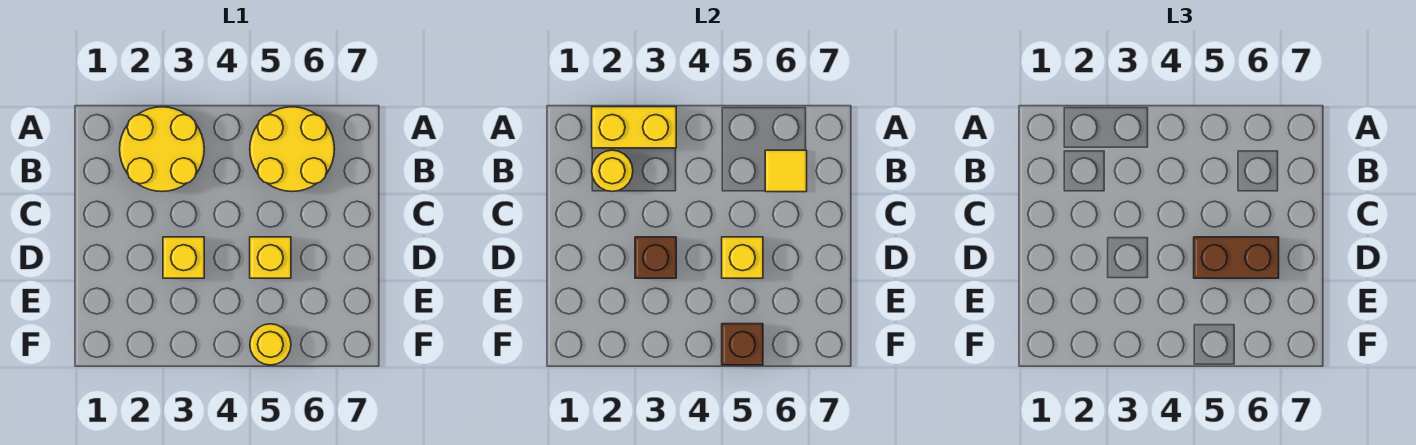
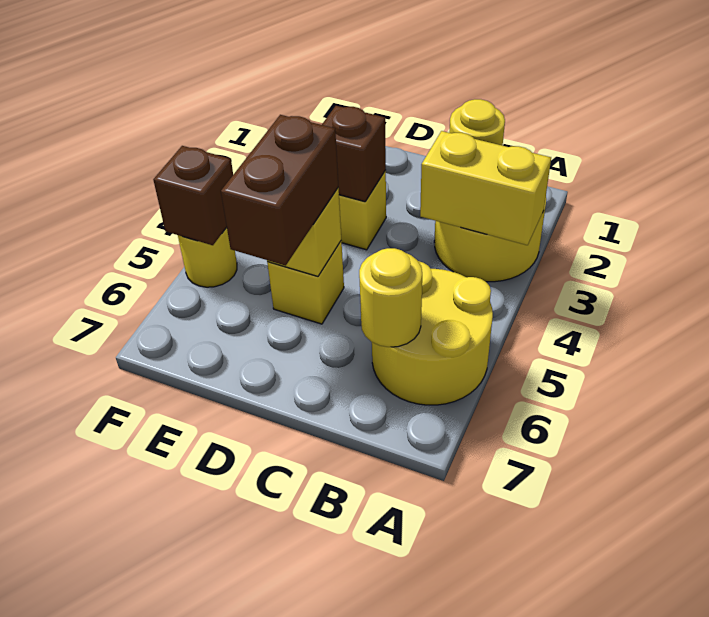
yellow 1x2 brick [592,107,676,148] -> yellow 1x2 brick turned to [420,131,551,245]
yellow 1x1 tile [765,150,807,192] -> yellow 1x1 round brick [359,248,422,347]

